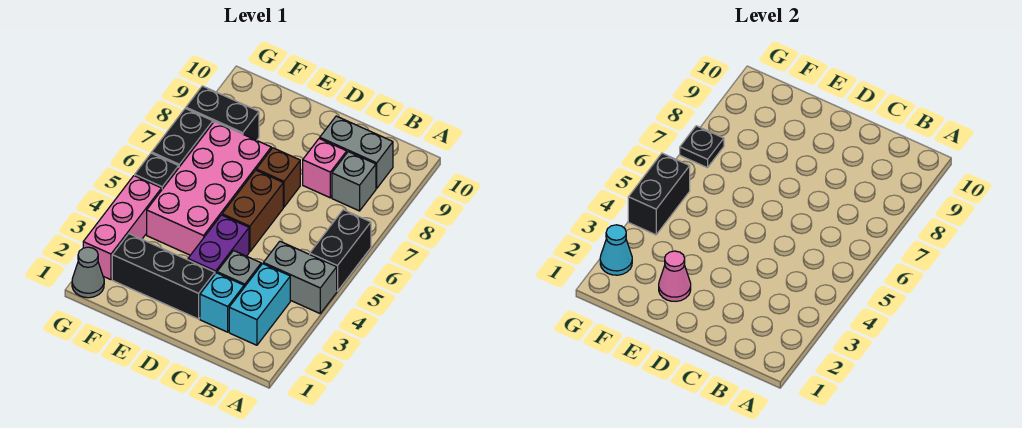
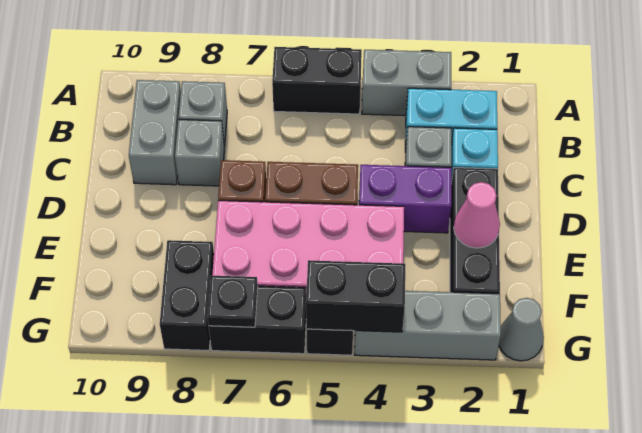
grey 1x2 brick [263,241,337,313] -> grey 1x2 brick turned to [362,50,451,116]
pink 1x1 brick [303,138,347,198] -> grey 1x1 brick [175,120,224,186]
pink 1x3 brick [83,176,162,280] -> grey 1x3 brick [355,291,501,360]
cyan 1x1 cone [600,225,632,275] -> none

